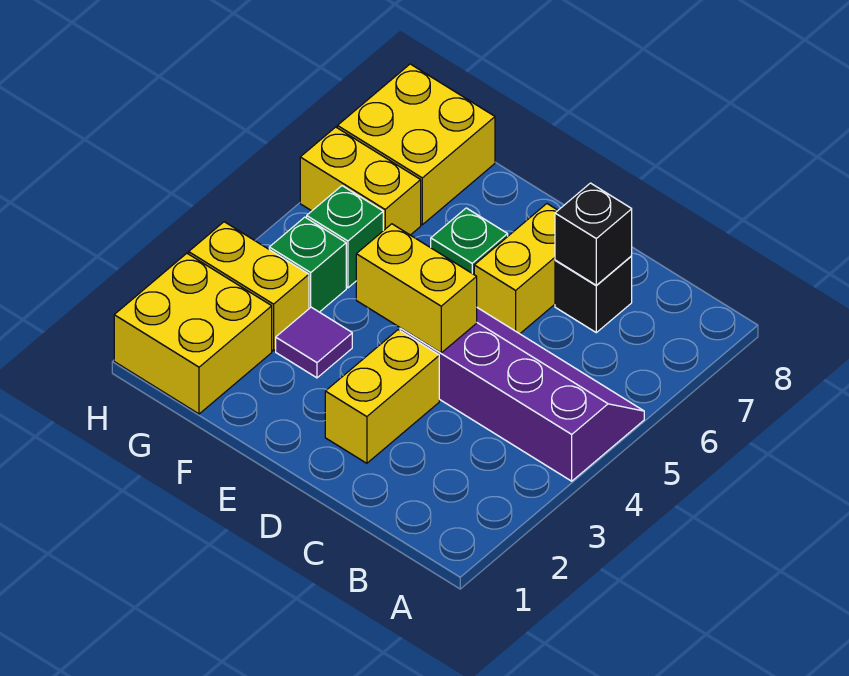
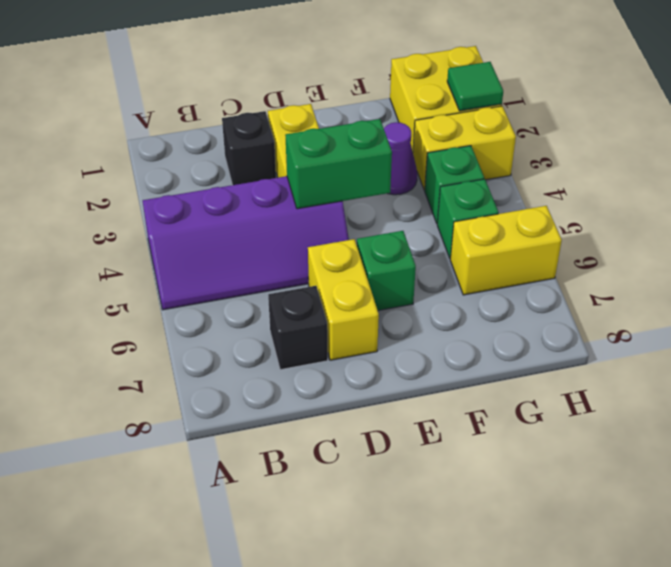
black 1x1 brick [555,183,632,285] -> black 1x1 brick moved to [222,111,276,185]
yellow 1x2 brick [356,224,477,353] -> green 1x2 brick [285,119,392,209]
purple 1x1 tile [276,307,352,378] -> purple 1x1 cone [384,122,417,195]
yellow 2x2 brick [337,64,495,225] -> none
none -> green 1x1 tile [447,62,503,111]

